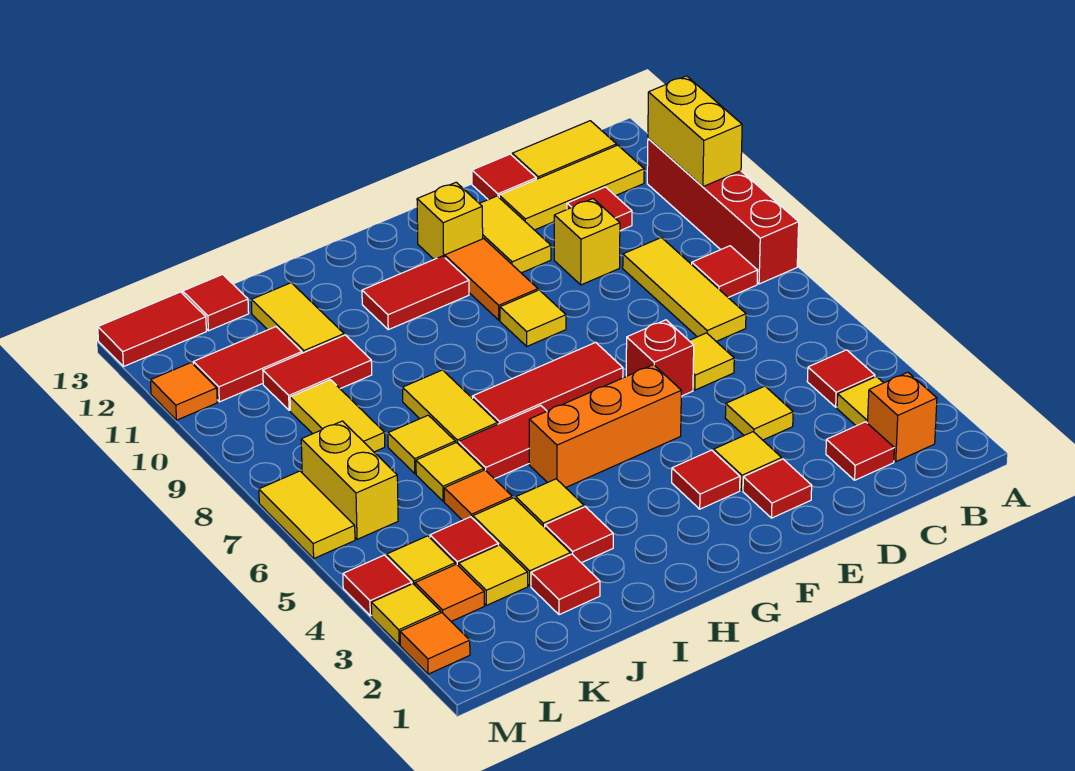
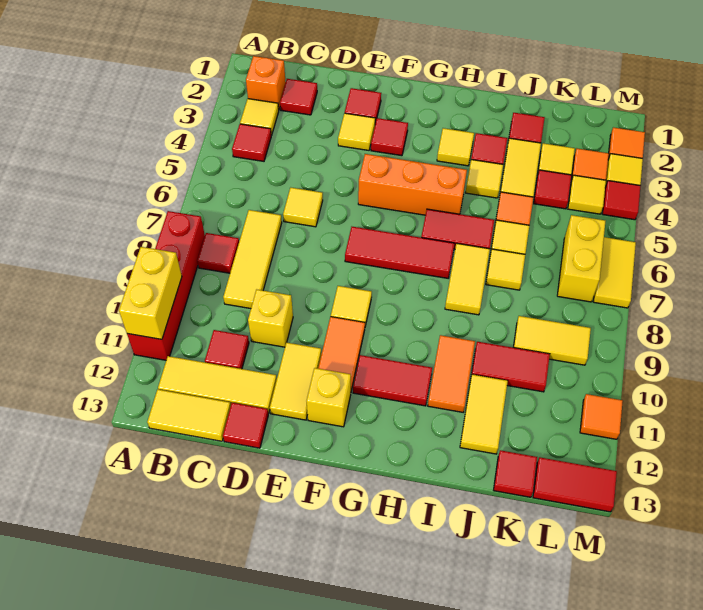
yellow 1x1 tile [725,386,793,440] -> yellow 1x1 tile moved to [437,128,474,166]
red 1x1 brick [626,320,694,396] -> none
none -> orange 1x2 tile [428,335,475,412]
yellow 1x2 tile [290,380,385,452] -> yellow 1x2 tile turned to [513,316,591,365]
red 1x2 tile [193,327,302,402] -> none

